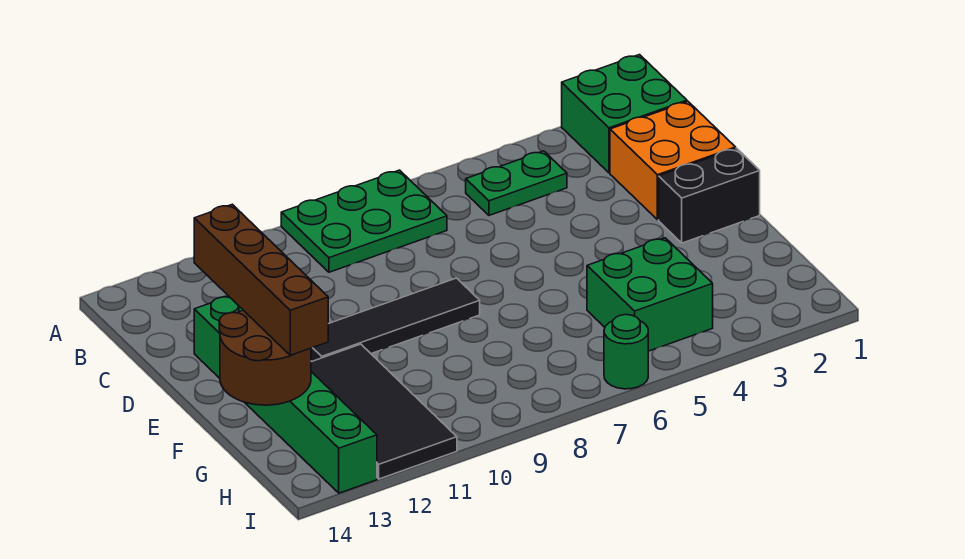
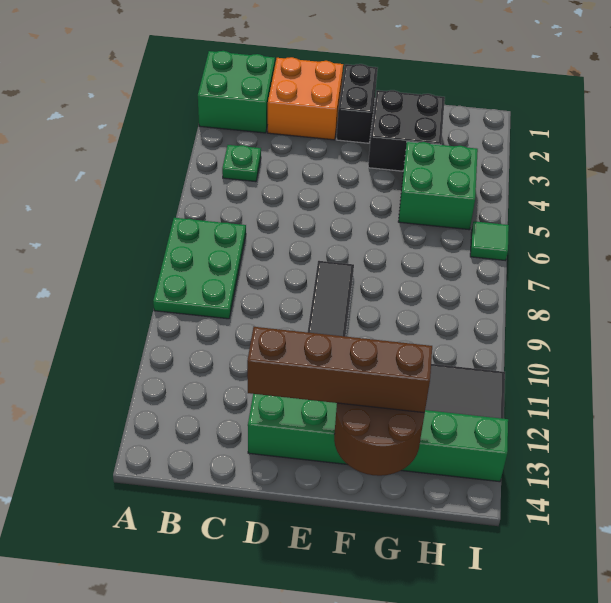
green 1x2 plate [466,151,567,215] -> green 1x1 plate [222,145,261,182]
none -> black 2x2 brick [368,90,445,171]
green 1x1 round brick [604,315,648,389] -> green 1x1 tile [470,221,509,261]

